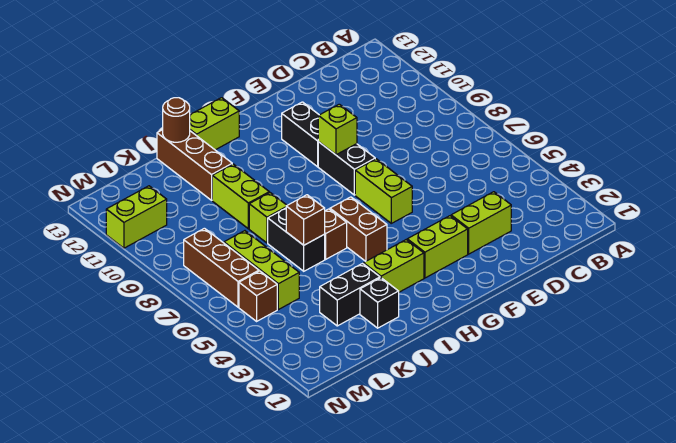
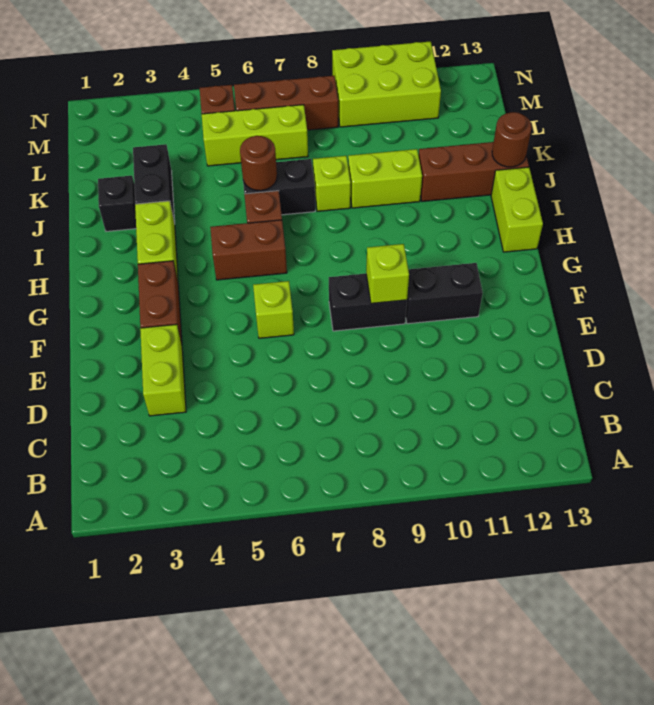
lime 1x2 brick [407,216,468,278] -> brown 1x2 brick [138,261,182,344]
lime 1x2 brick [355,159,412,223] -> lime 1x1 brick [253,281,294,338]
brown 1x1 brick [286,195,325,245] -> brown 1x1 round brick [240,136,277,191]
lime 1x2 brick [106,186,167,248] -> lime 2x3 brick [332,41,441,127]

